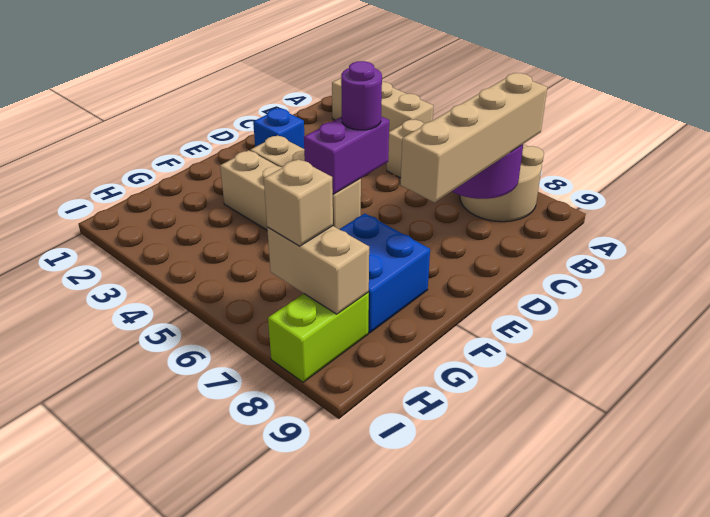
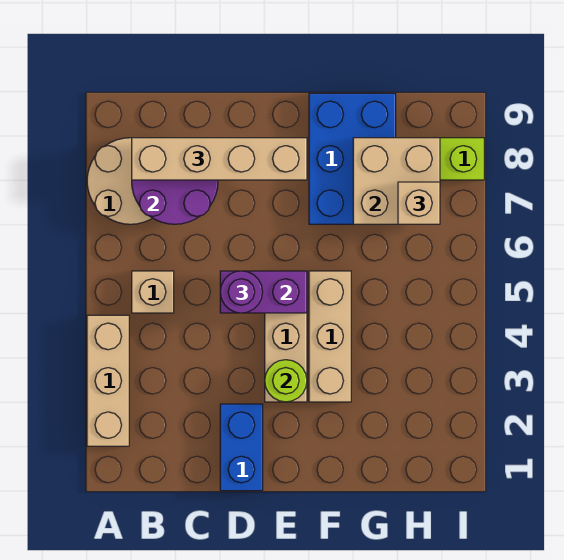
blue 1x1 brick [253,108,304,149] -> blue 1x2 brick [220,404,263,491]
none -> lime 1x1 round brick [265,360,307,402]
blue 2x2 brick [340,213,430,333] -> blue 2x3 brick [309,93,396,224]
tan 1x2 brick [267,226,369,314] -> tan 2x2 brick [353,138,440,224]

